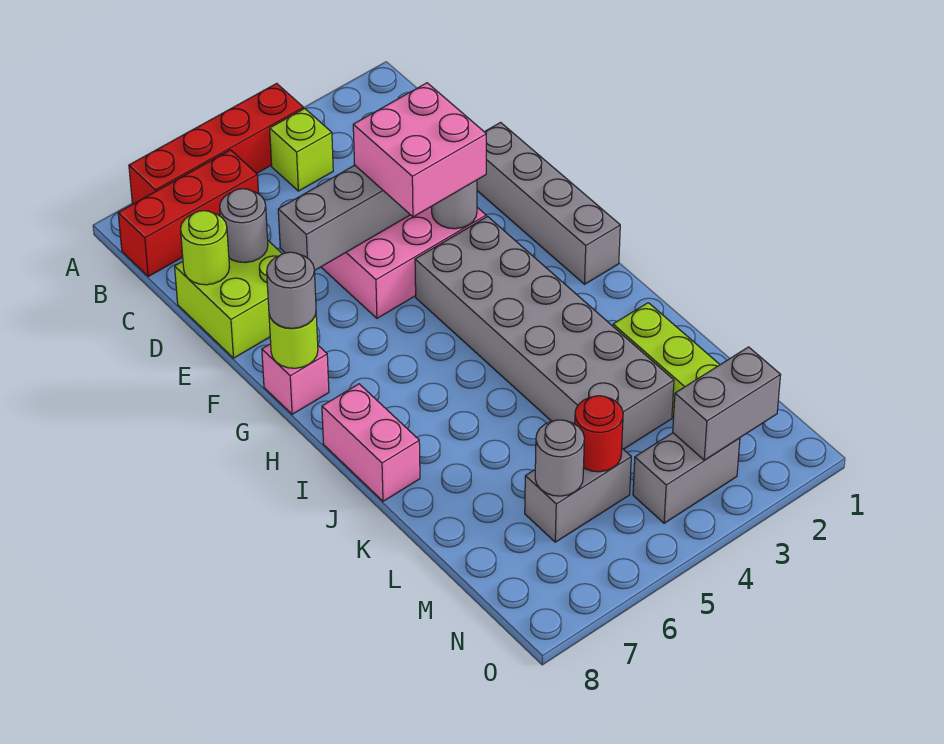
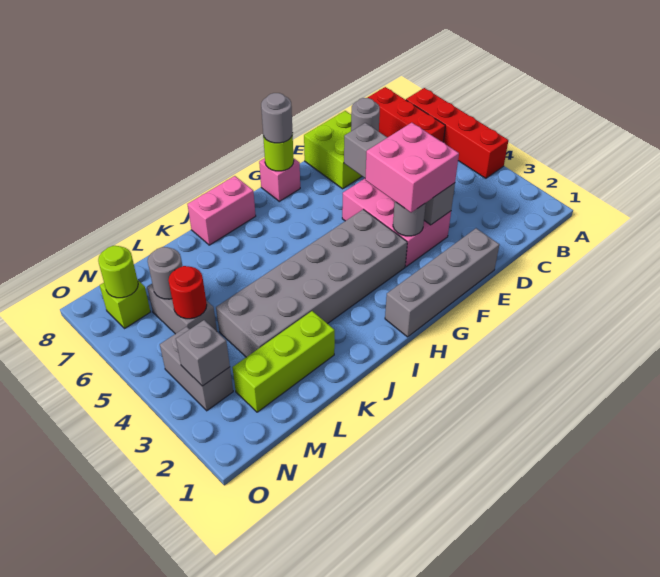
lime 1x1 brick [270,109,333,191] -> lime 1x1 brick moved to [100,281,150,328]
lime 1x1 round brick [181,211,229,285] -> lime 1x1 round brick moved to [98,246,138,298]
grey 1x2 brick [673,347,781,460] -> grey 1x1 brick [176,320,230,386]

